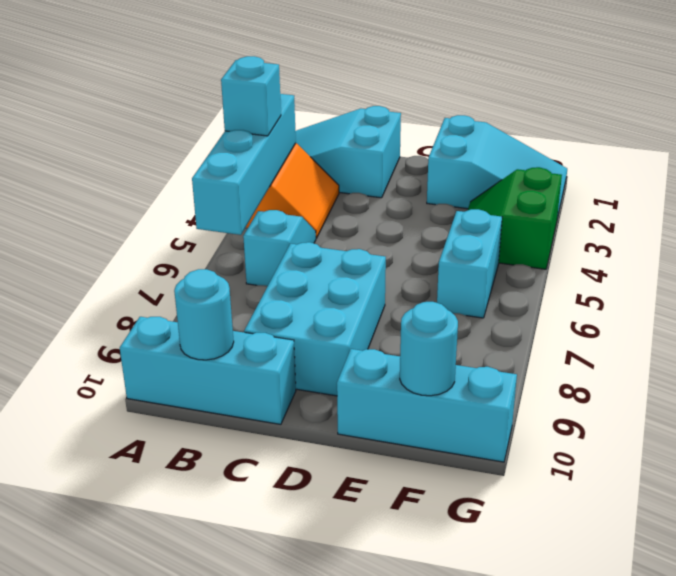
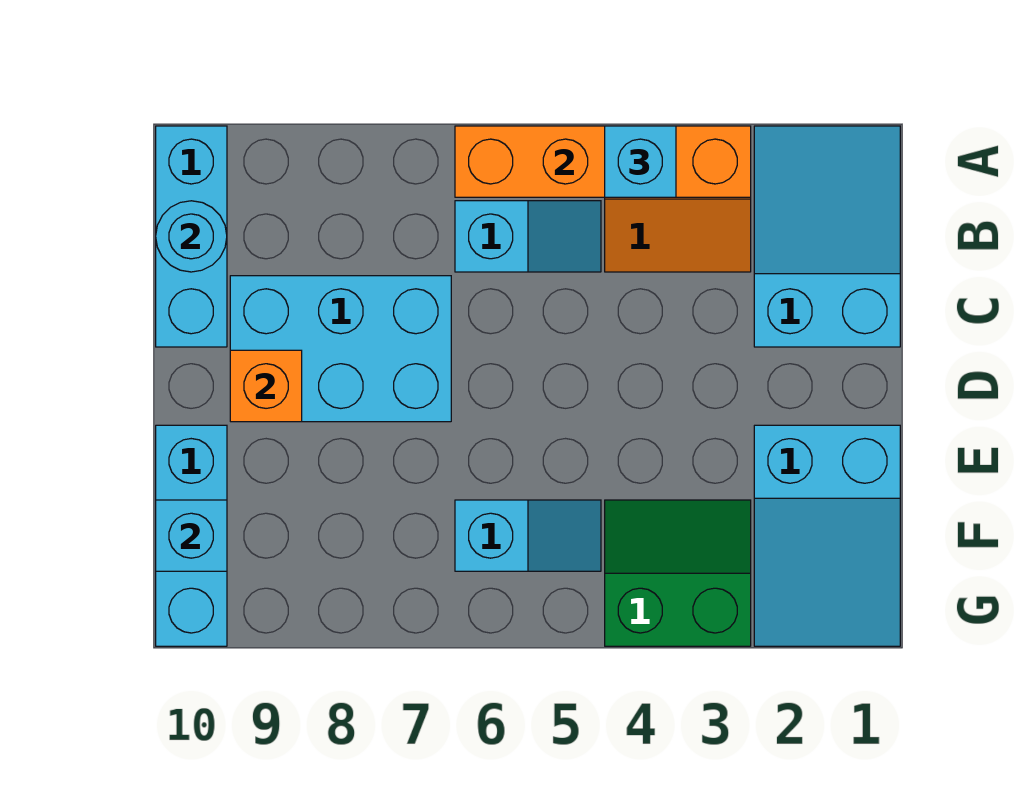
cyan 1x4 brick [192,94,296,235] -> orange 1x4 brick [455,126,751,197]
none -> orange 1x1 brick [230,350,302,422]
cyan 1x2 brick [437,209,502,318] -> cyan 1x2 slope [455,500,601,571]
cyan 1x1 round brick [400,302,458,396] -> cyan 1x1 brick [156,500,227,571]

